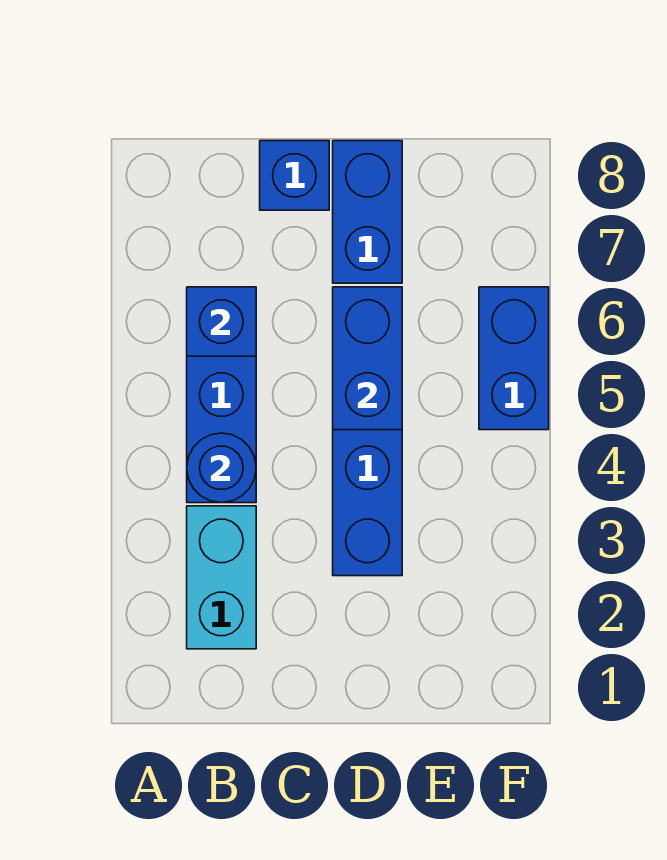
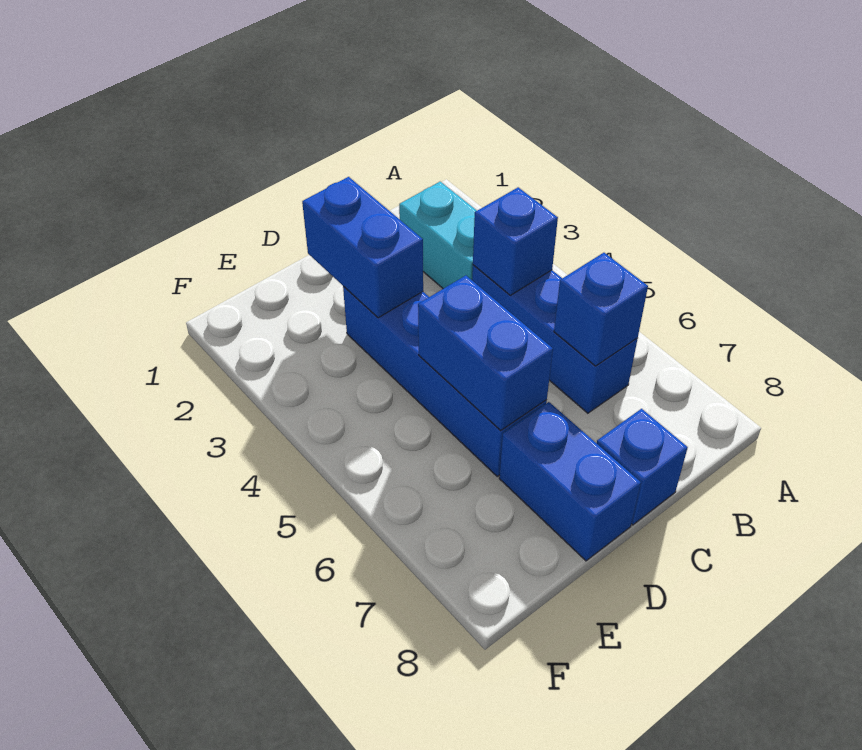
blue 1x1 round brick [187,433,256,503] -> blue 1x1 brick [473,187,558,295]
blue 1x2 brick [479,287,549,430] -> blue 1x2 brick moved to [302,177,423,318]

